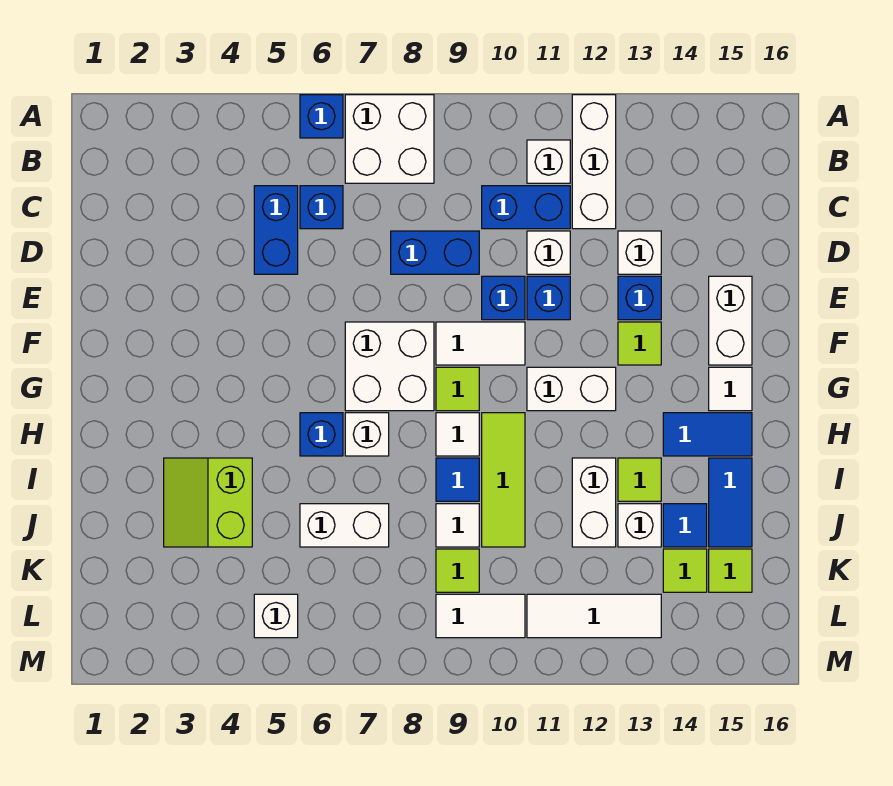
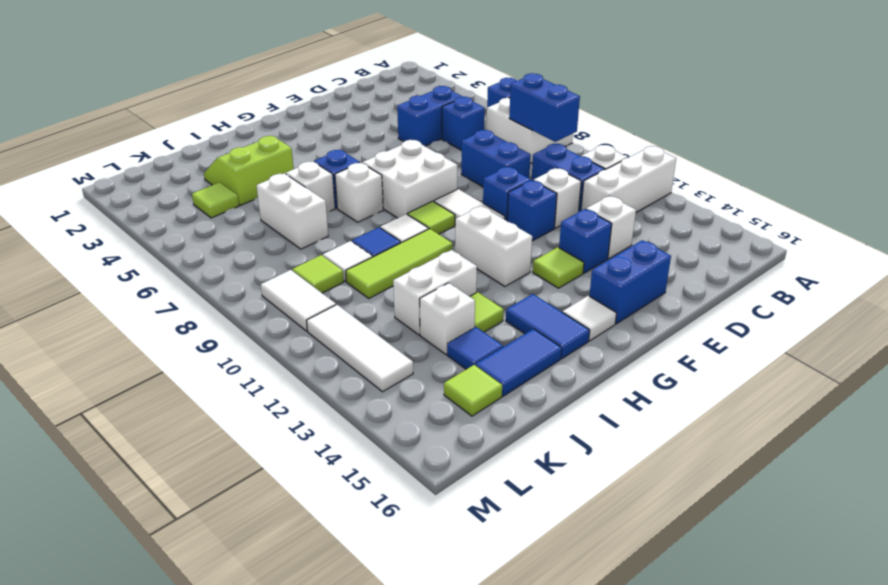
none -> blue 1x2 brick [509,73,580,142]
white 1x2 brick [709,276,752,365] -> blue 1x2 brick [589,240,671,324]
lime 1x1 tile [663,549,707,592] -> lime 1x1 tile moved to [192,182,239,218]
white 1x1 brick [254,594,298,638] -> white 1x1 brick moved to [286,161,335,212]

